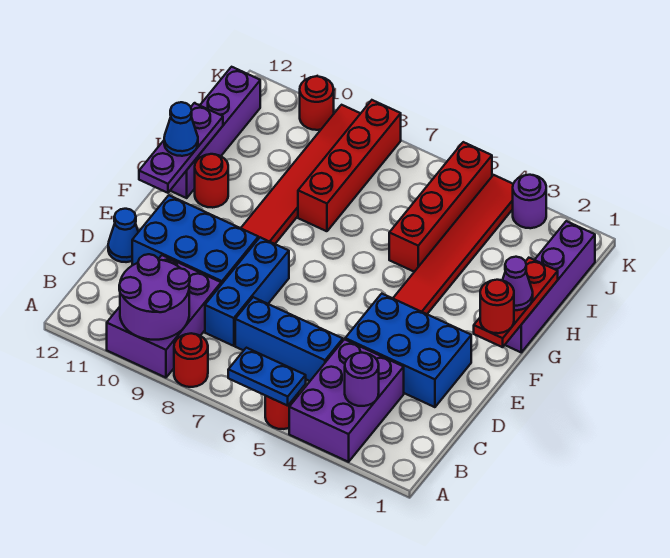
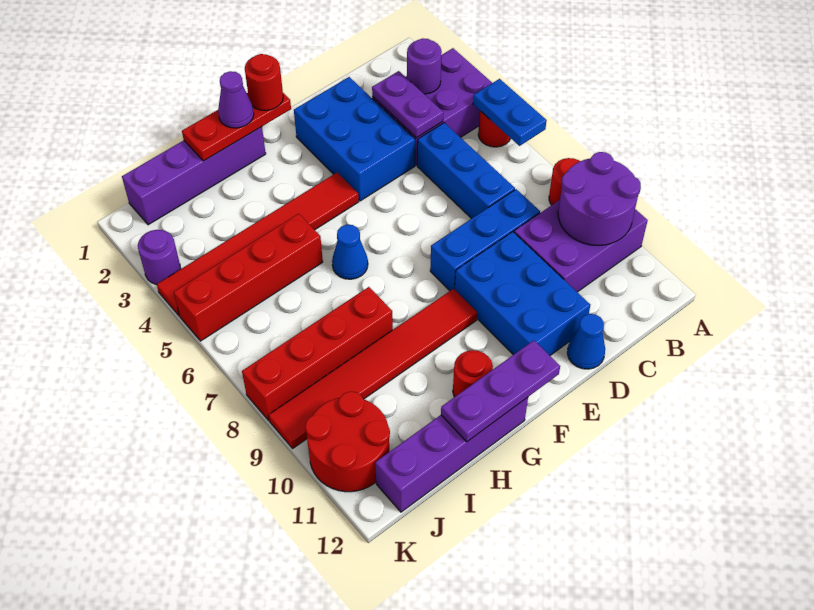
none -> purple 1x2 plate [372,71,443,138]
blue 1x1 cone [164,102,198,156] -> blue 1x1 cone moved to [332,225,368,279]
red 1x1 round brick [300,76,334,130] -> red 2x2 round brick [305,392,390,492]

